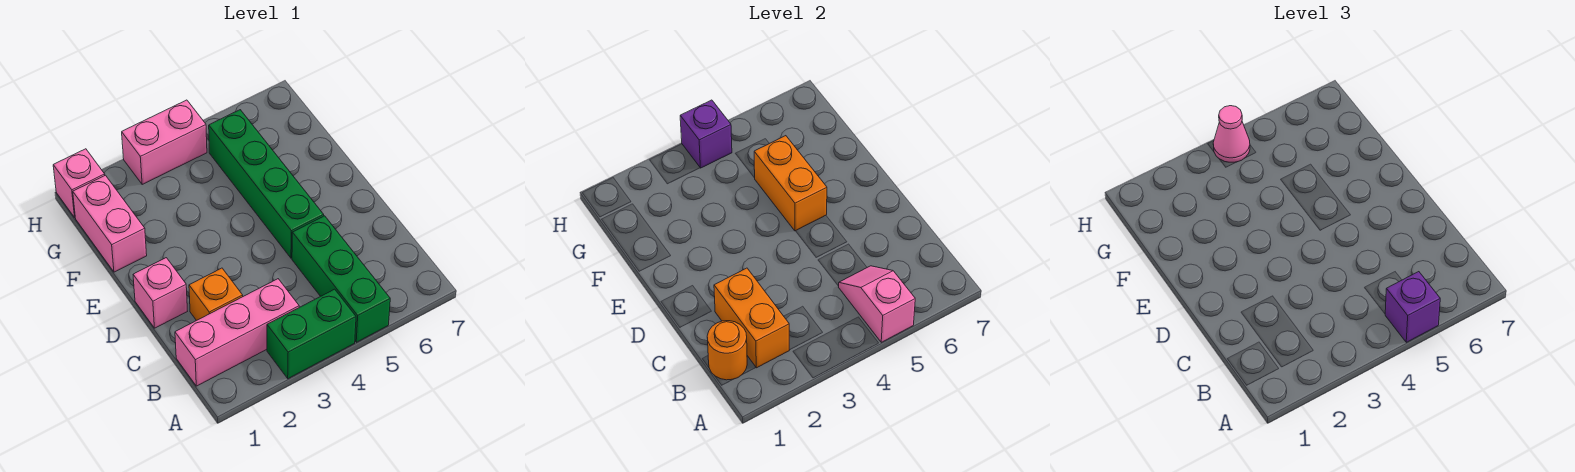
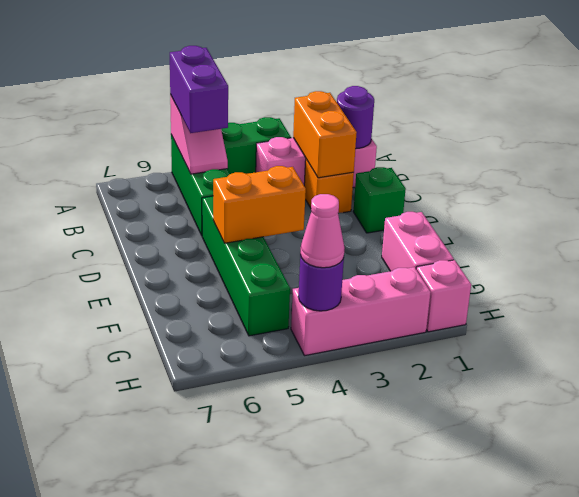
purple 1x1 brick [1385,272,1440,342] -> purple 1x2 brick [170,46,228,133]
orange 1x1 round brick [707,321,747,380] -> purple 1x1 round brick [337,86,374,149]
pink 1x1 brick [133,258,187,328] -> green 1x1 brick [353,167,406,233]
orange 1x2 brick [754,136,827,231] -> orange 1x2 brick turned to [213,166,306,243]
pink 1x2 brick [122,100,207,184] -> pink 1x3 brick [291,267,431,356]
purple 1x1 brick [680,100,732,168] -> purple 1x1 round brick [298,255,344,311]

